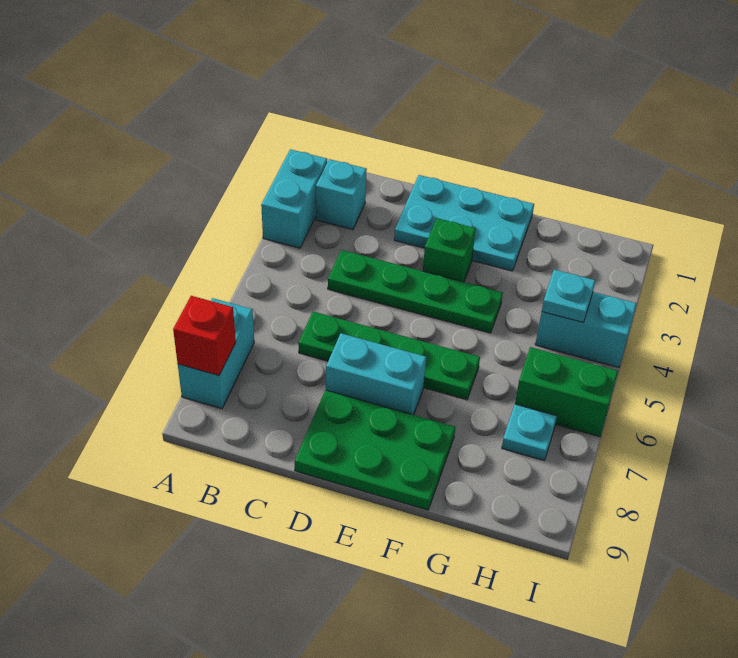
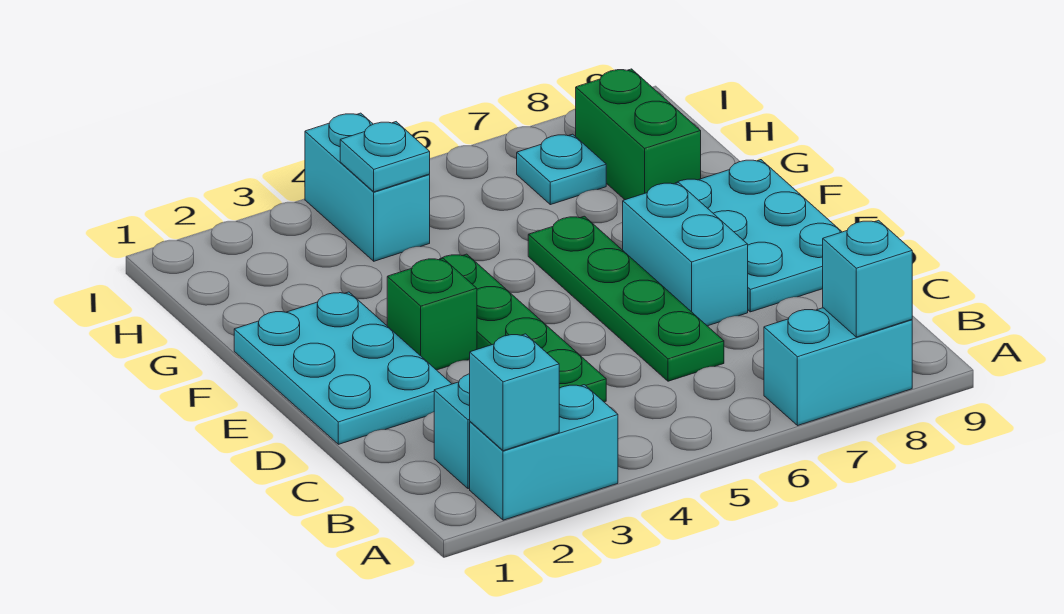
none -> cyan 1x1 brick [470,334,559,451]
red 1x1 brick [173,296,236,376] -> cyan 1x1 brick [823,220,912,337]
green 2x3 plate [295,390,455,510] -> cyan 2x3 plate [675,160,842,312]
green 1x2 brick [515,347,618,437] -> green 1x2 brick moved to [576,69,701,200]

